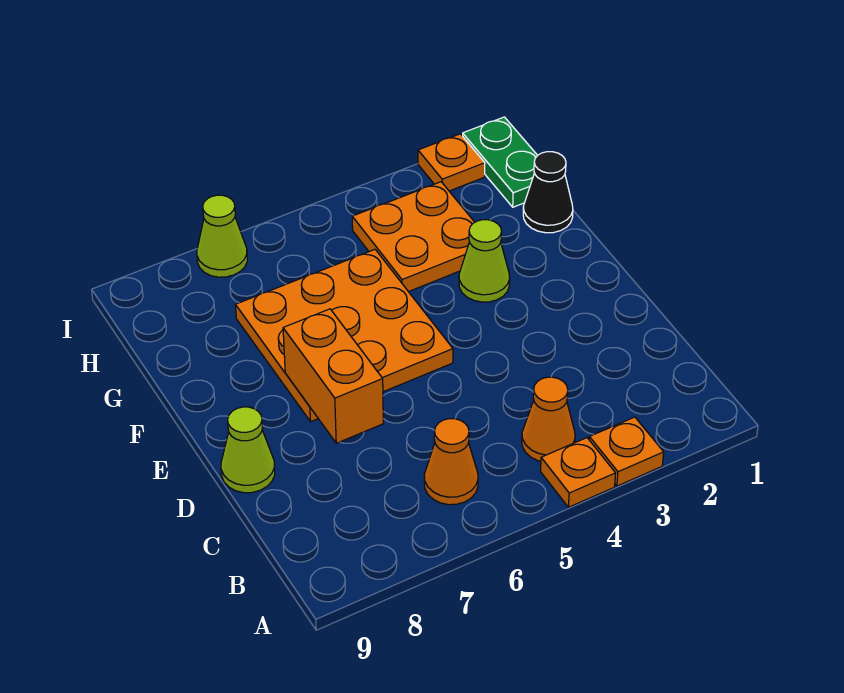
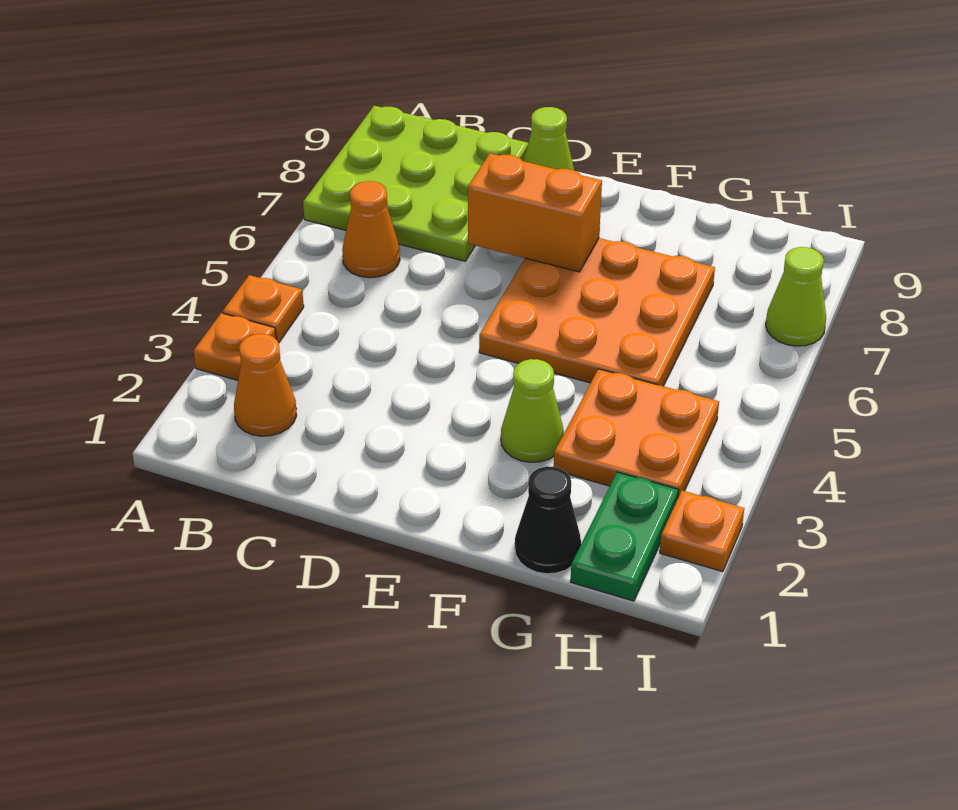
none -> lime 3x3 plate [303,106,528,261]
orange 1x1 cone [522,377,575,461] -> orange 1x1 cone moved to [234,334,297,436]
green 1x2 plate [463,117,538,207] -> green 1x2 plate turned to [571,472,678,601]

